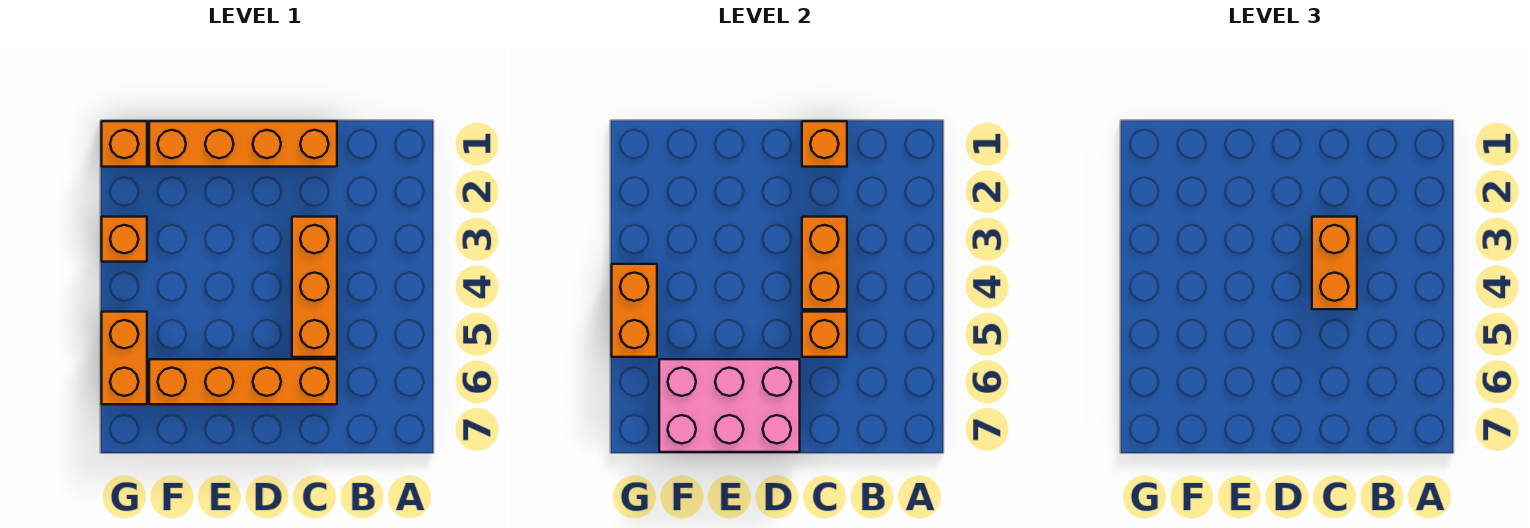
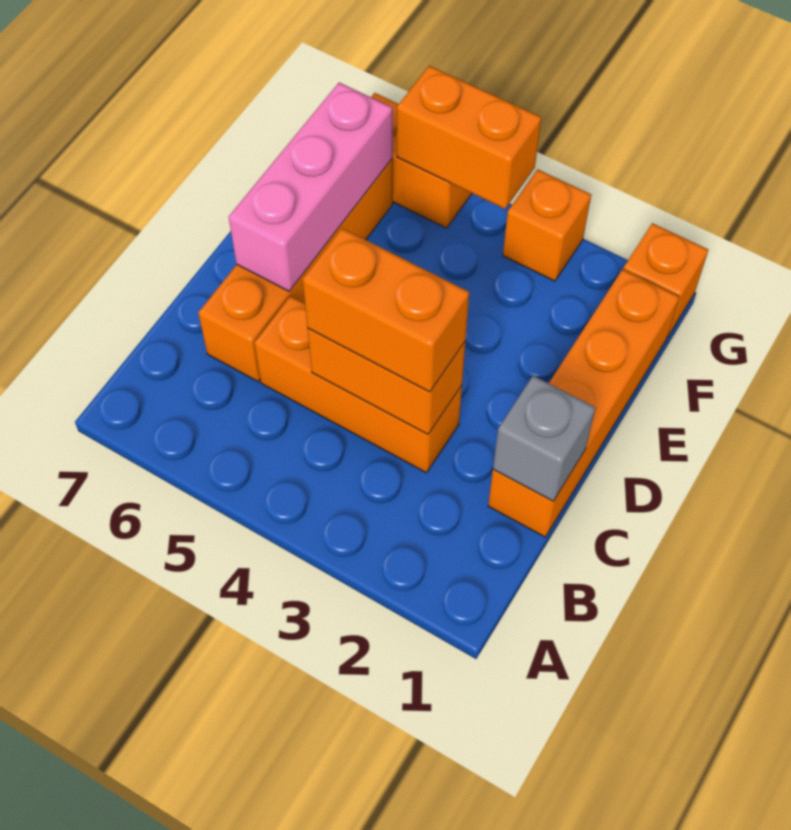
orange 1x1 brick [802,121,847,167] -> grey 1x1 brick [493,376,595,501]
orange 1x1 brick [802,312,847,357] -> none
pink 2x3 brick [659,359,800,452] -> pink 1x3 brick [229,83,393,291]

